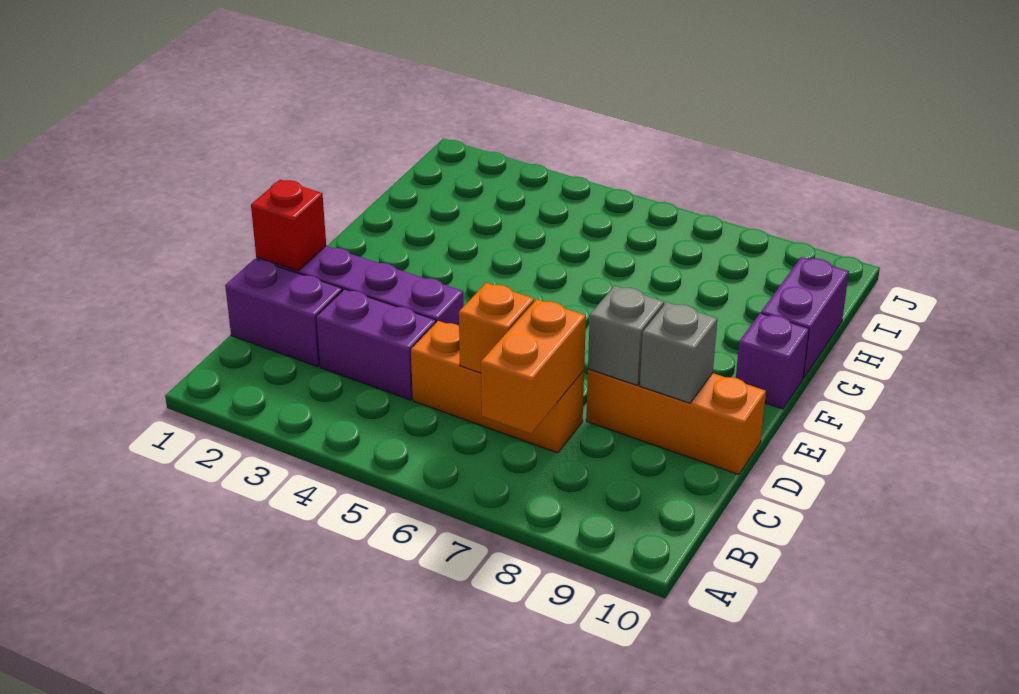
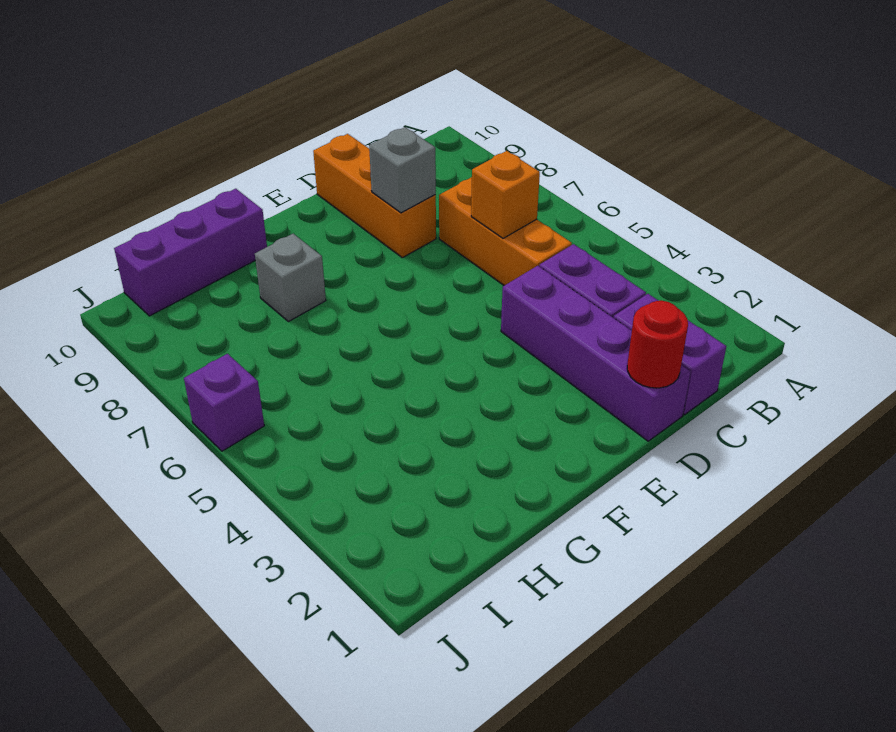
orange 1x2 brick [481,299,586,434] -> none
red 1x1 brick [251,180,326,271] -> red 1x1 round brick [627,301,688,388]
grey 1x1 brick [640,302,717,403] -> grey 1x1 brick moved to [255,234,326,322]
purple 1x1 brick [736,313,809,409] -> purple 1x1 brick moved to [184,354,264,451]
purple 1x2 brick [761,257,849,378] -> purple 1x3 brick [114,189,267,316]

